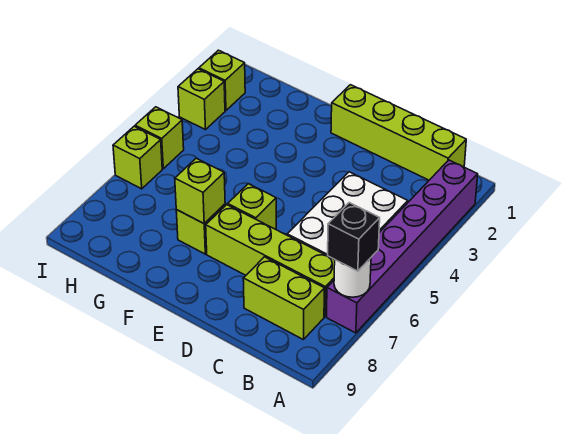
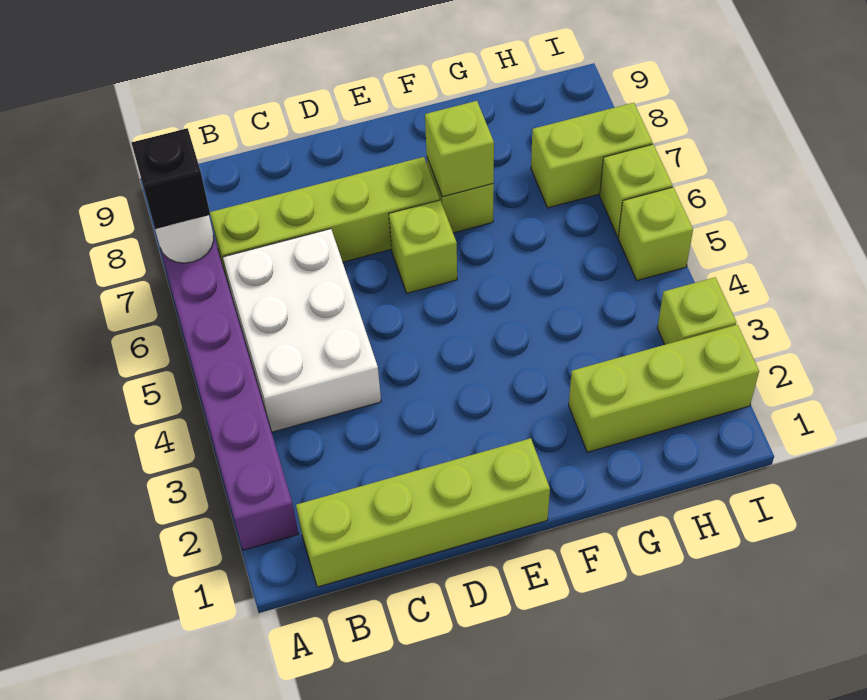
lime 1x2 brick [243,257,324,340] -> lime 1x2 brick moved to [531,103,653,208]
lime 1x1 brick [199,50,245,110] -> lime 1x3 brick [569,325,759,452]

